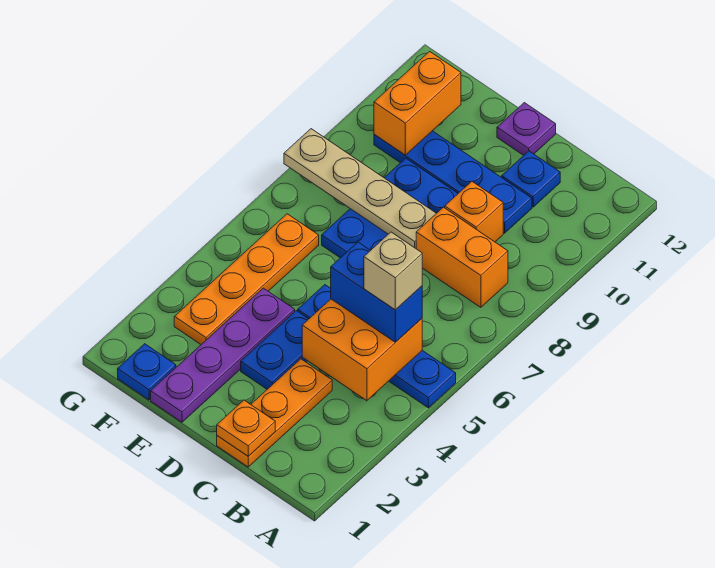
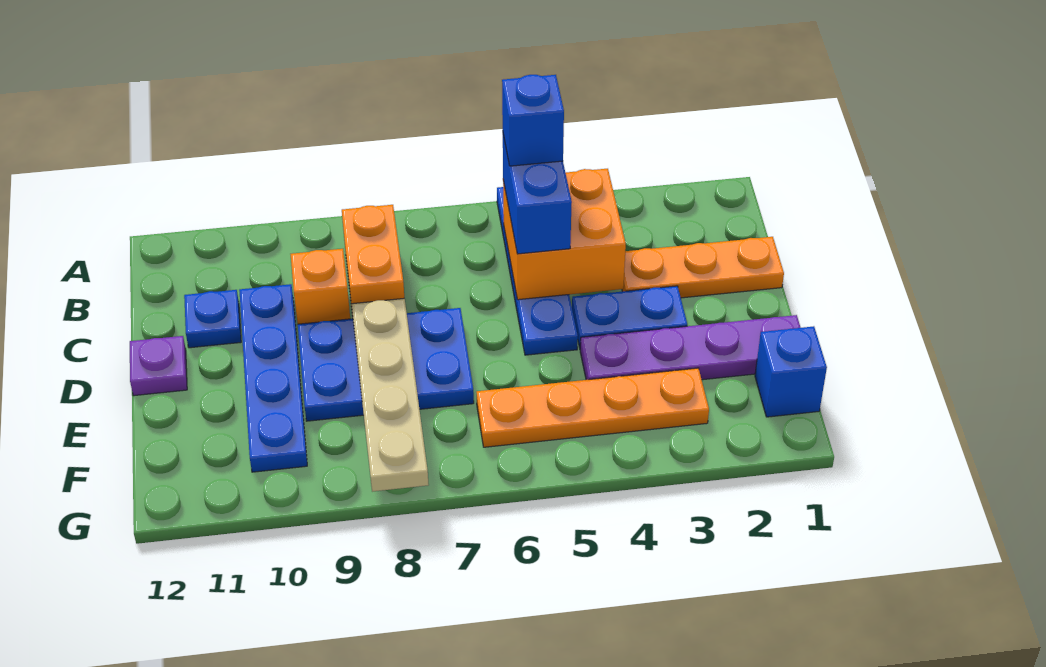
tan 1x1 brick [364,232,422,310] -> blue 1x1 brick [502,75,564,166]
orange 1x1 plate [217,400,275,456] -> none
blue 1x1 plate [118,344,176,400] -> blue 1x1 brick [755,326,827,417]
orange 1x2 brick [374,51,461,155] -> none

